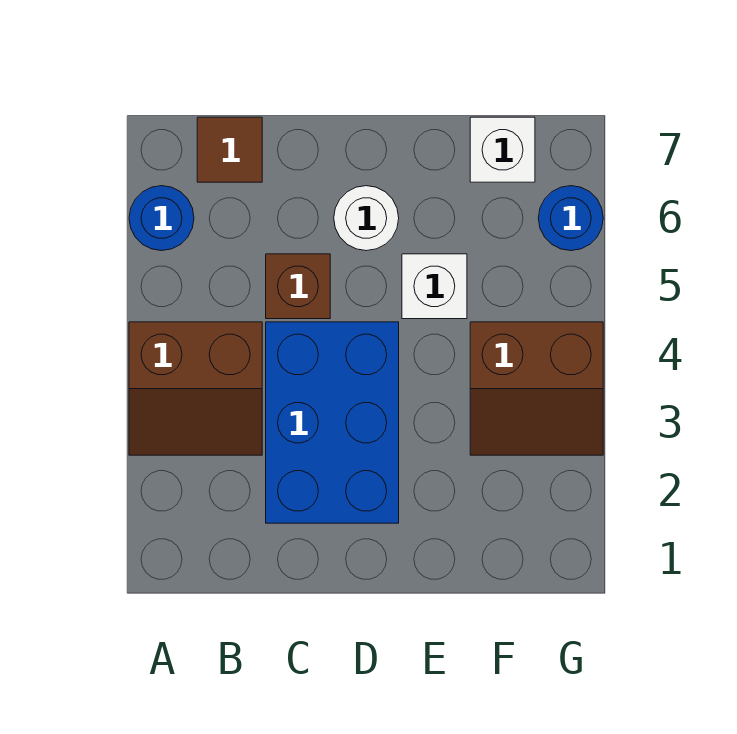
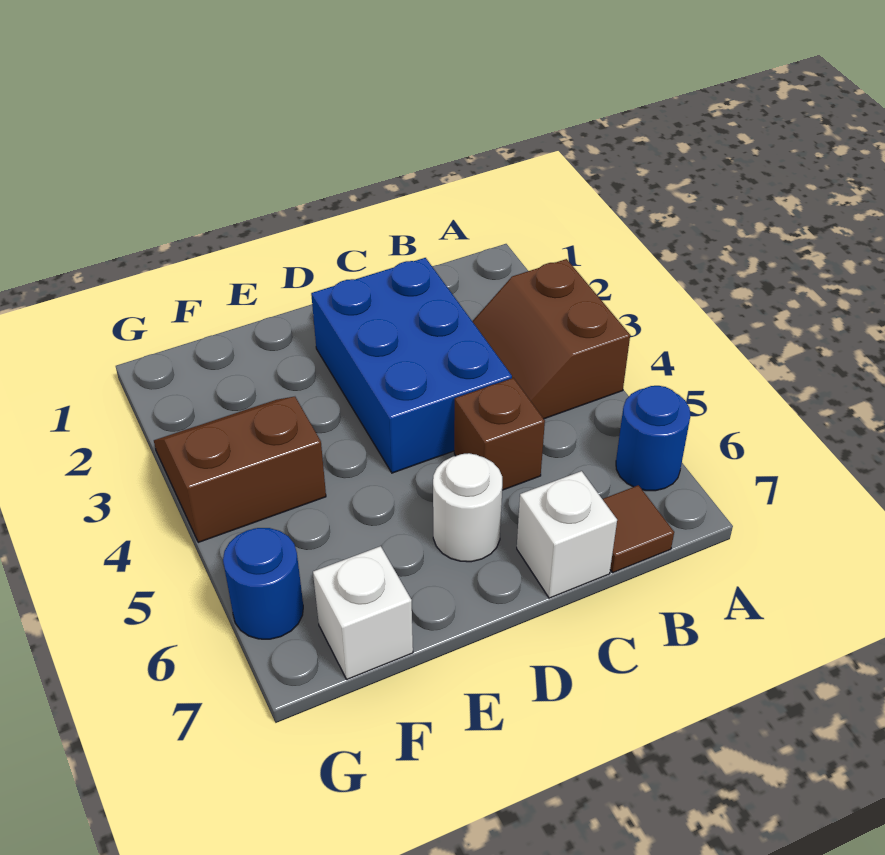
brown 2x2 slope [129,322,262,455] -> brown 2x2 slope turned to [472,259,630,419]
white 1x1 brick [402,254,467,319] -> white 1x1 brick moved to [517,471,617,598]

